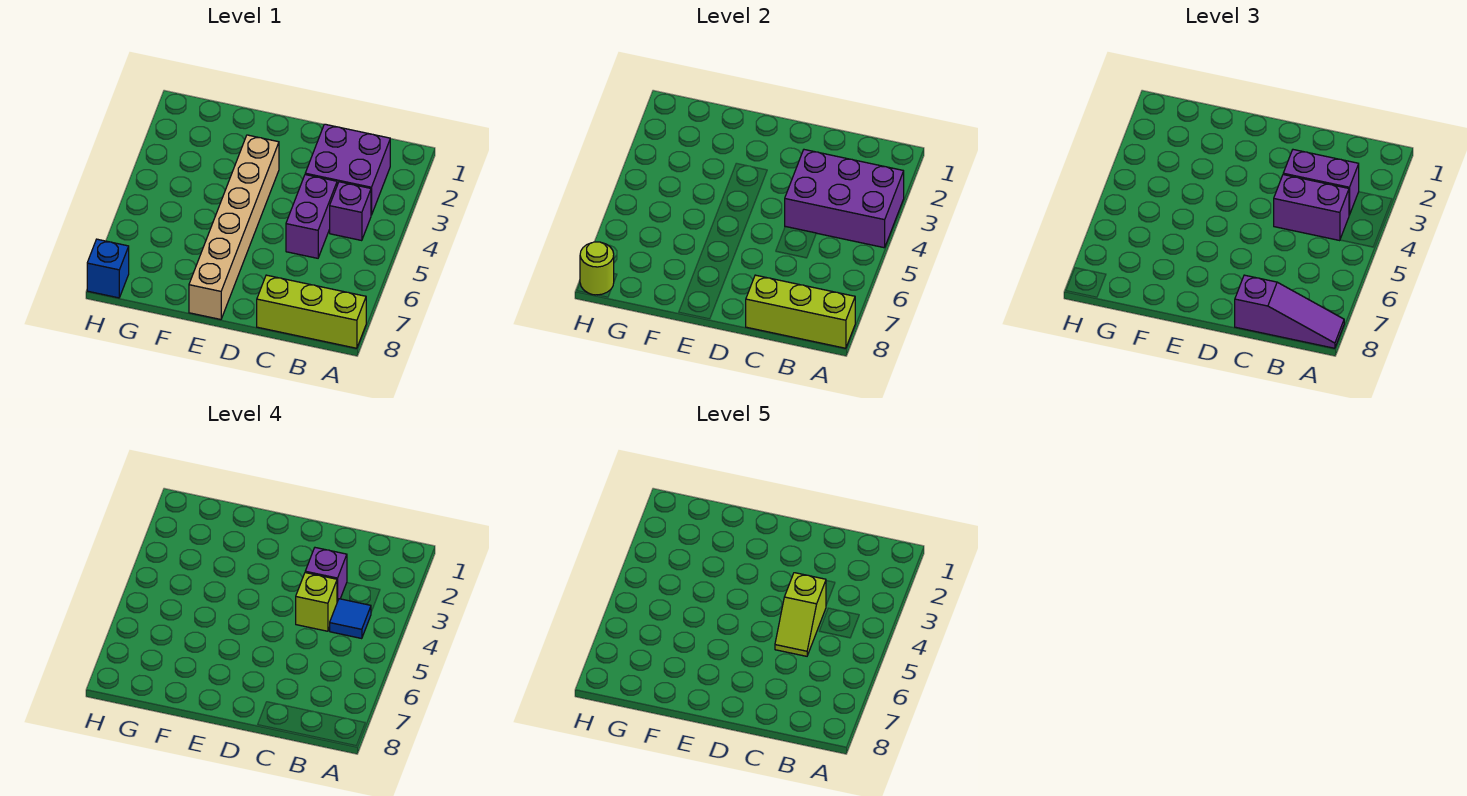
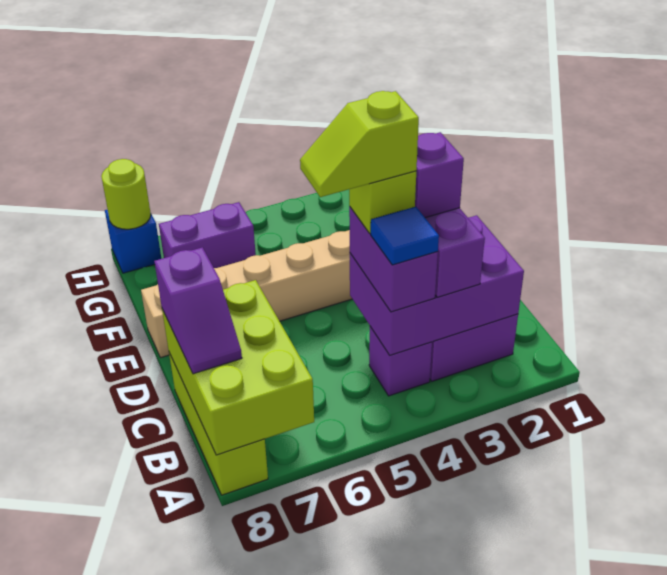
purple 2x3 brick [785,150,904,248] -> purple 2x3 brick turned to [350,215,524,355]
lime 1x3 brick [746,275,855,348] -> lime 2x3 brick [162,280,314,455]
purple 1x3 slope [1235,275,1344,348] -> purple 1x2 slope [154,247,242,374]
purple 1x2 brick [286,175,337,258] -> purple 1x2 brick moved to [159,202,256,268]

